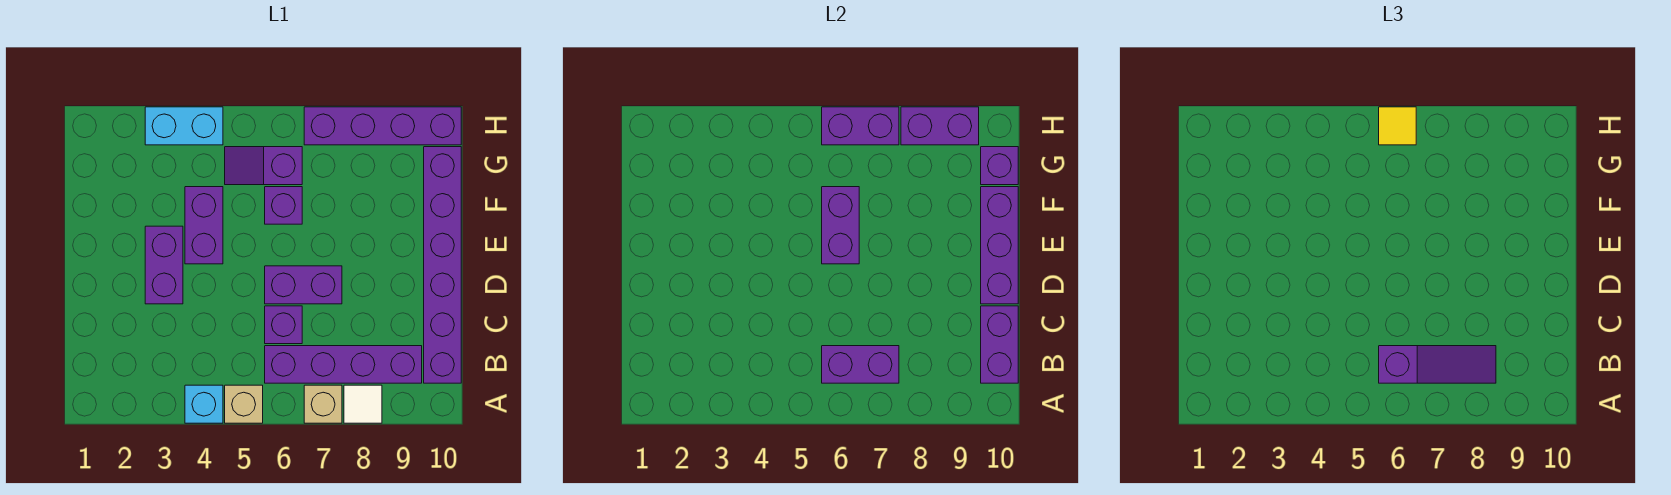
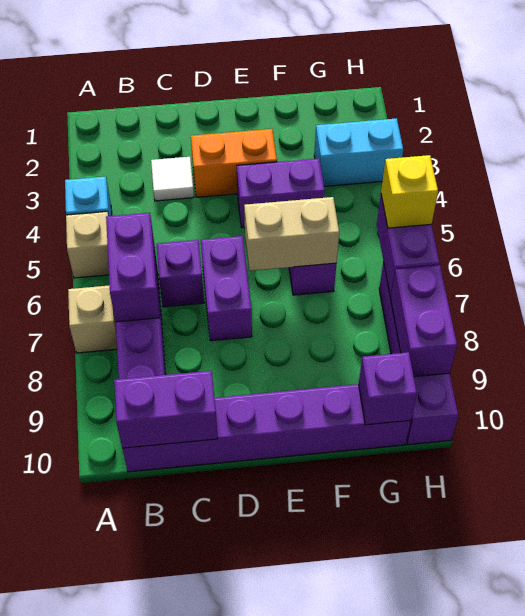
white 1x1 tile [344,385,382,423] -> white 1x1 tile moved to [151,157,194,201]
purple 1x3 slope [1379,346,1496,383] -> none
purple 1x2 brick [145,226,183,304] -> orange 1x2 brick [191,129,277,197]
purple 1x3 brick [981,187,1018,304] -> none
purple 1x2 brick [822,187,859,264] -> tan 1x2 brick [244,197,339,271]
purple 1x2 slope [225,147,302,185] -> none
cyan 1x2 brick [145,107,223,145] -> cyan 1x2 brick turned to [314,118,403,186]
yellow 1x1 tile [1379,107,1416,145] -> yellow 1x1 brick [381,155,438,228]

